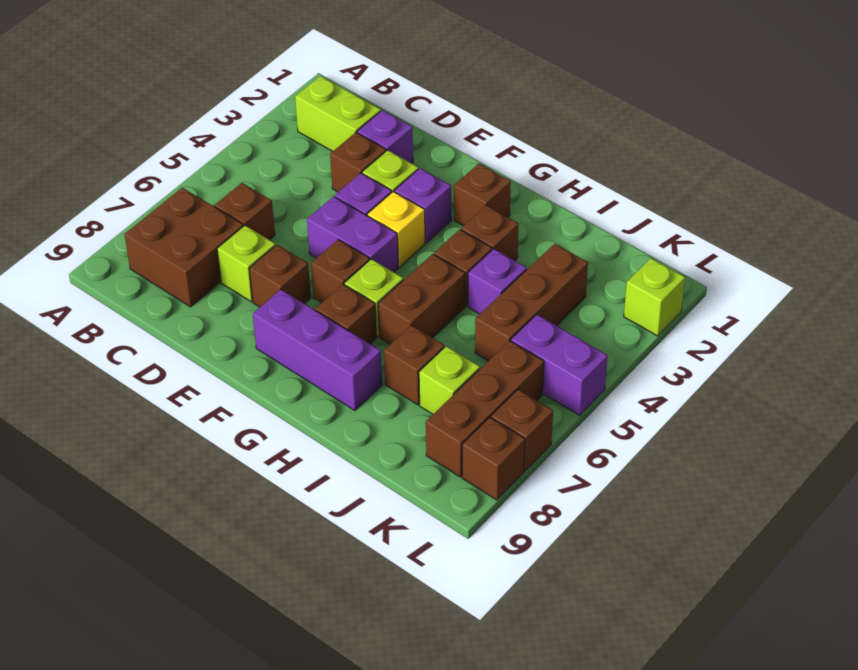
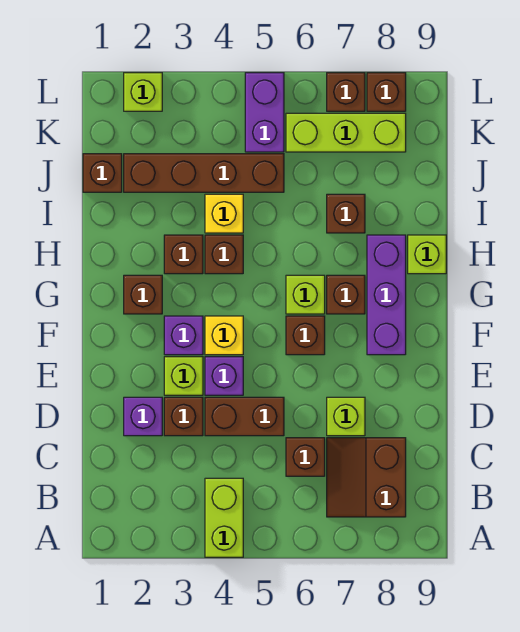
lime 1x2 brick [295,76,381,151] -> lime 1x2 brick moved to [205,478,243,557]
brown 2x2 brick [124,188,243,307] -> brown 2x2 slope [327,438,406,517]
purple 1x2 brick [307,197,398,272] -> none
brown 1x1 brick [249,245,311,307] -> brown 1x1 brick moved to [83,154,122,192]
brown 1x2 brick [378,254,465,344] -> brown 1x2 brick moved to [205,397,284,436]
purple 1x1 brick [468,249,527,314] -> yellow 1x1 brick [205,194,243,233]
brown 1x3 brick [475,244,588,361] -> brown 1x4 brick [124,154,284,192]
lime 1x1 brick [419,346,480,414] -> lime 1x1 brick moved to [408,235,446,274]
brown 1x3 brick [426,341,544,477] -> lime 1x3 brick [286,113,406,152]

